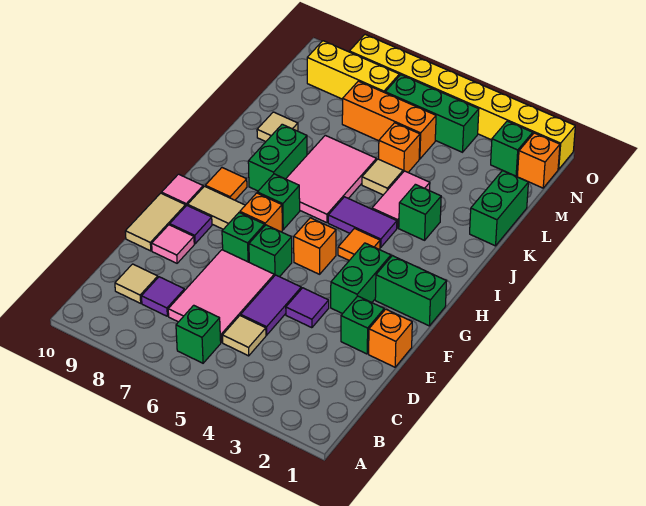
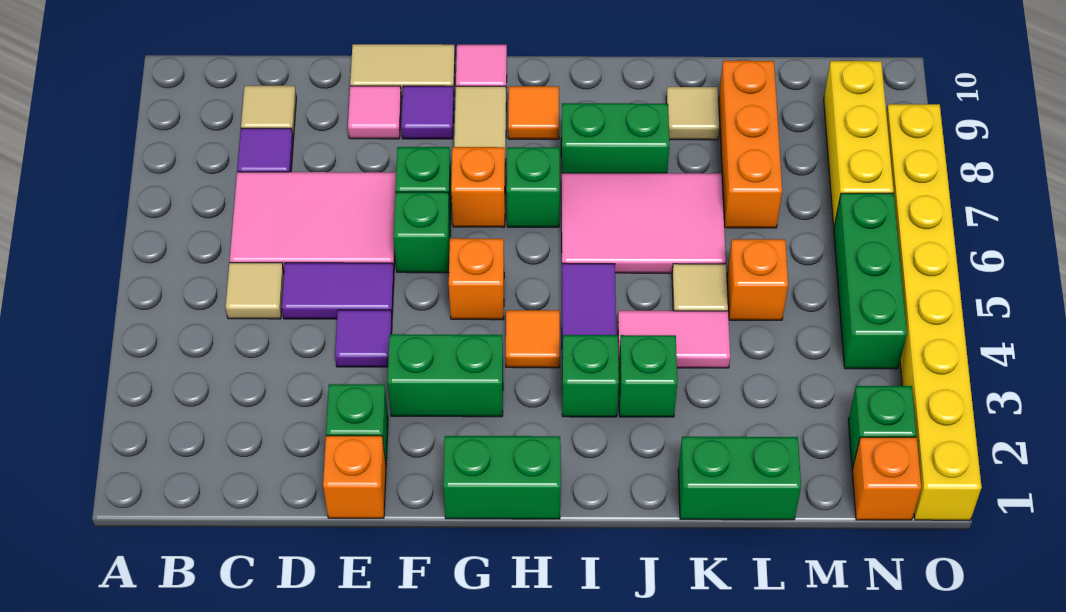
green 1x1 brick [176,305,221,363] -> green 1x1 brick moved to [562,335,619,417]
green 1x2 brick [375,256,447,326] -> green 1x2 brick turned to [443,436,561,519]
orange 1x3 brick [342,81,436,159] -> orange 1x3 brick moved to [719,61,782,228]

